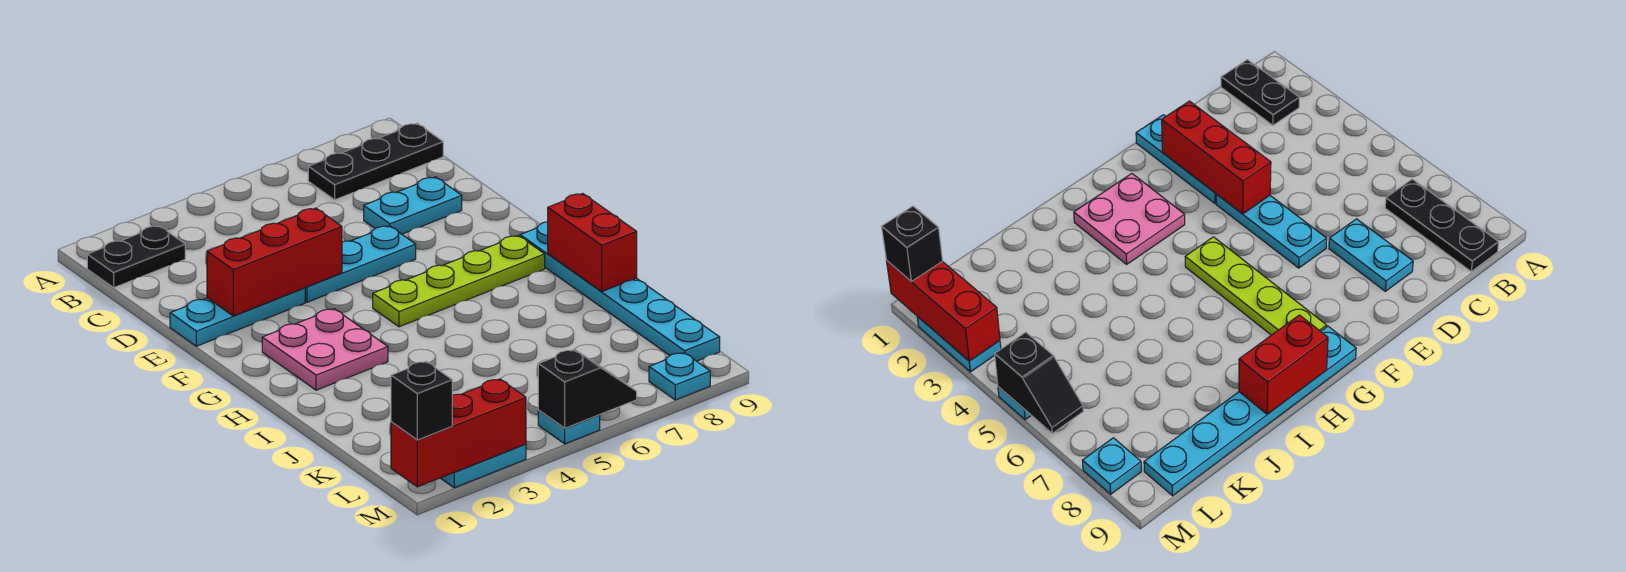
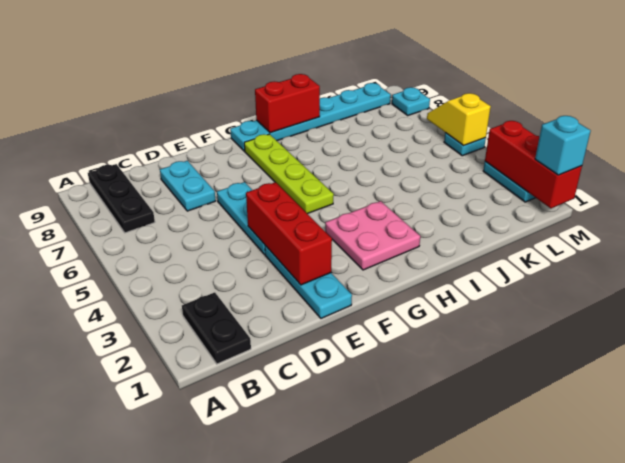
black 1x1 brick [391,361,452,440] -> cyan 1x1 brick [535,116,591,175]
black 1x2 slope [538,349,637,428] -> yellow 1x2 slope [427,93,491,146]

